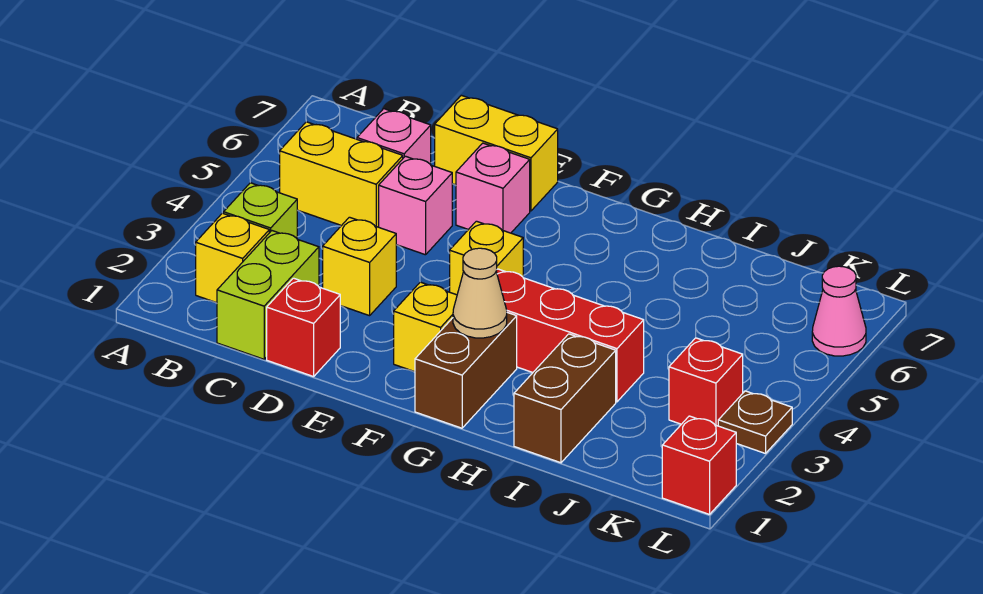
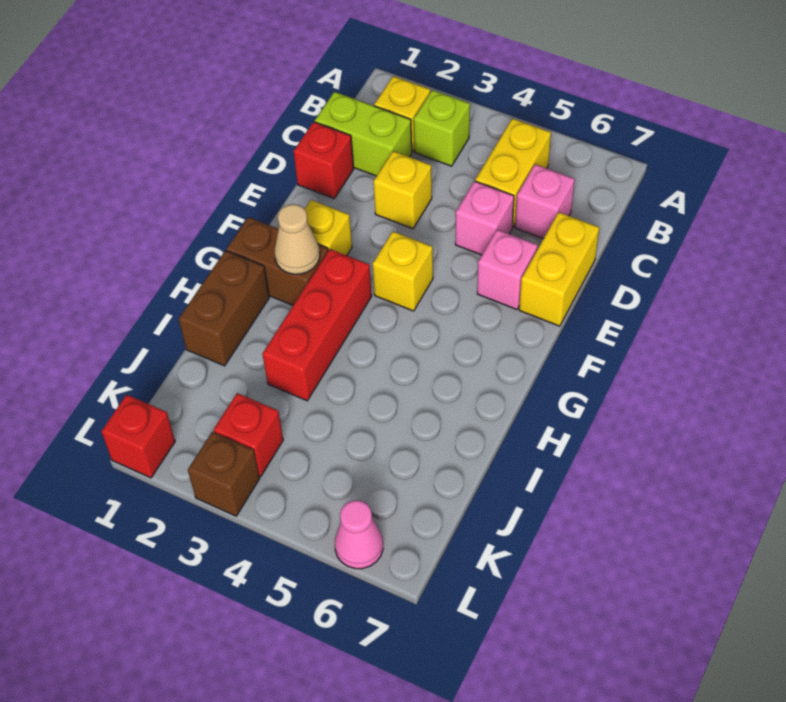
brown 1x2 brick [514,334,616,463] -> brown 1x2 brick turned to [179,251,269,366]
brown 1x1 plate [718,391,792,454] -> brown 1x1 brick [188,432,260,516]

